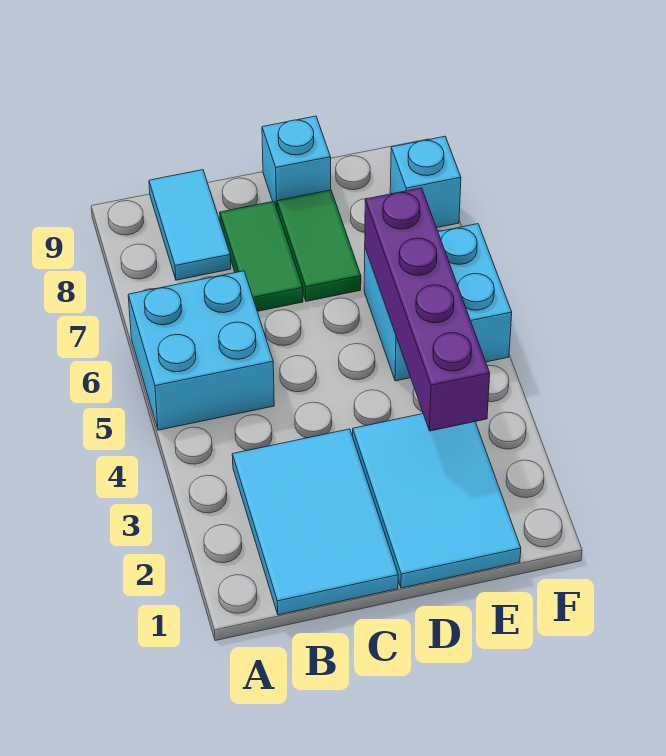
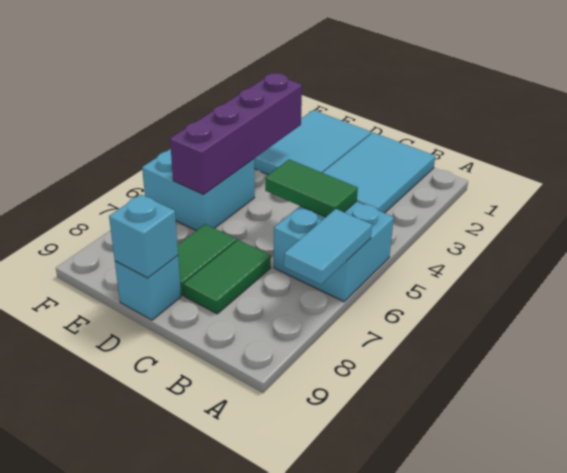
none -> green 1x2 tile [265,159,358,217]
cyan 1x2 tile [149,170,231,280] -> cyan 1x2 tile moved to [284,209,372,284]
cyan 1x1 brick [390,136,461,228] -> cyan 1x1 brick moved to [109,195,178,278]

